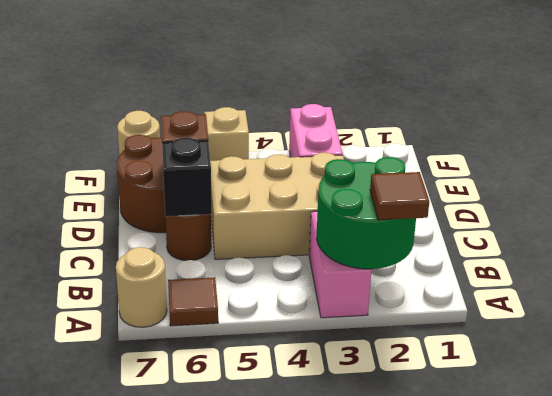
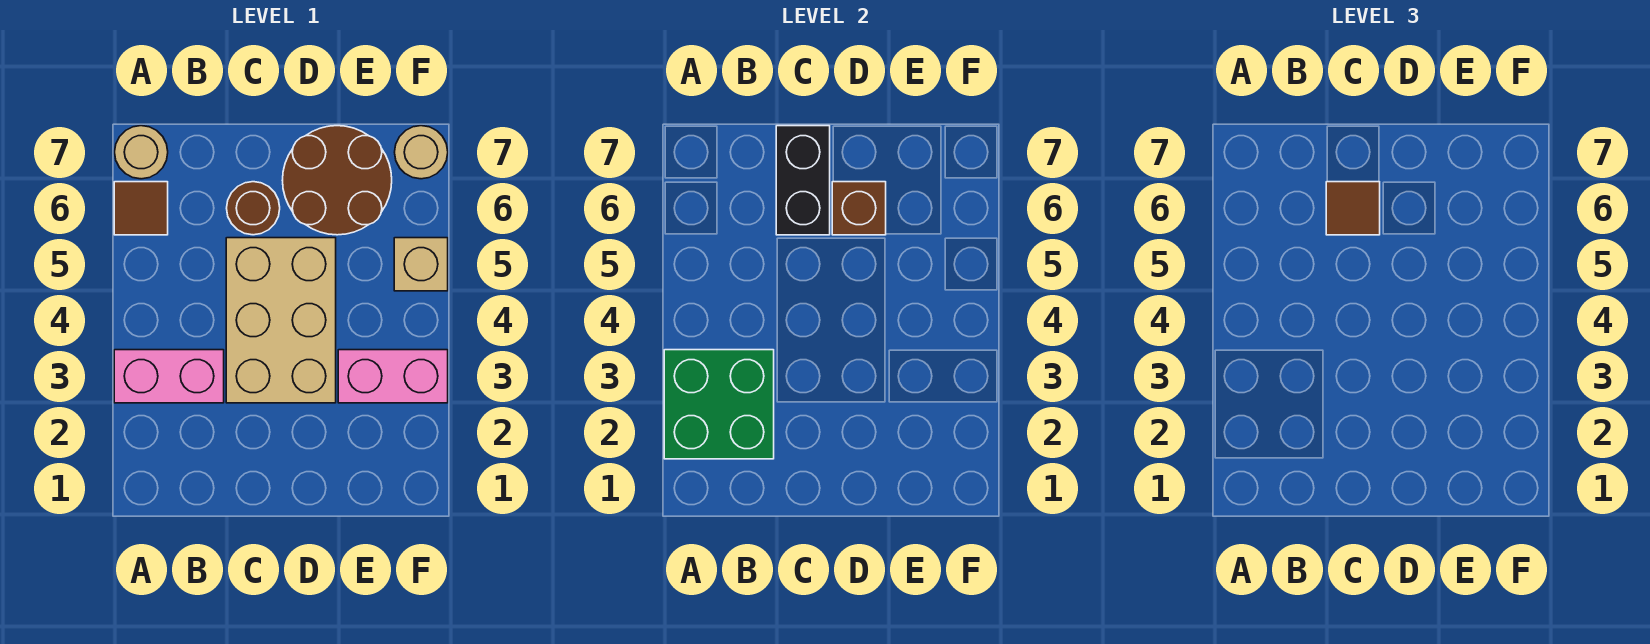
green 2x2 round brick [317,157,416,269] -> green 2x2 brick [664,350,774,459]
brown 1x1 tile [370,172,429,220] -> brown 1x1 tile moved to [1326,182,1380,235]
black 1x1 brick [162,138,212,216] -> black 1x2 brick [776,126,830,235]

